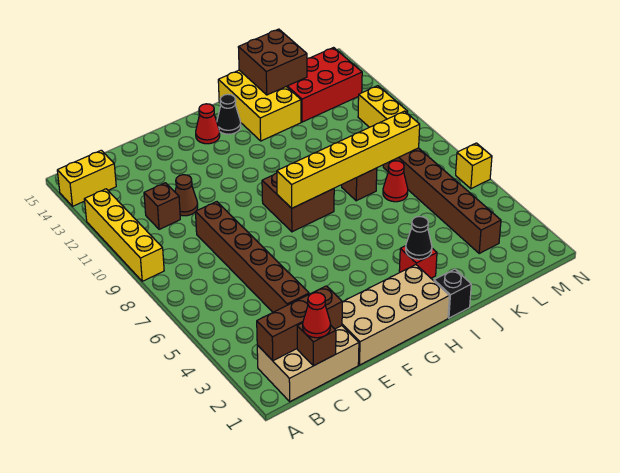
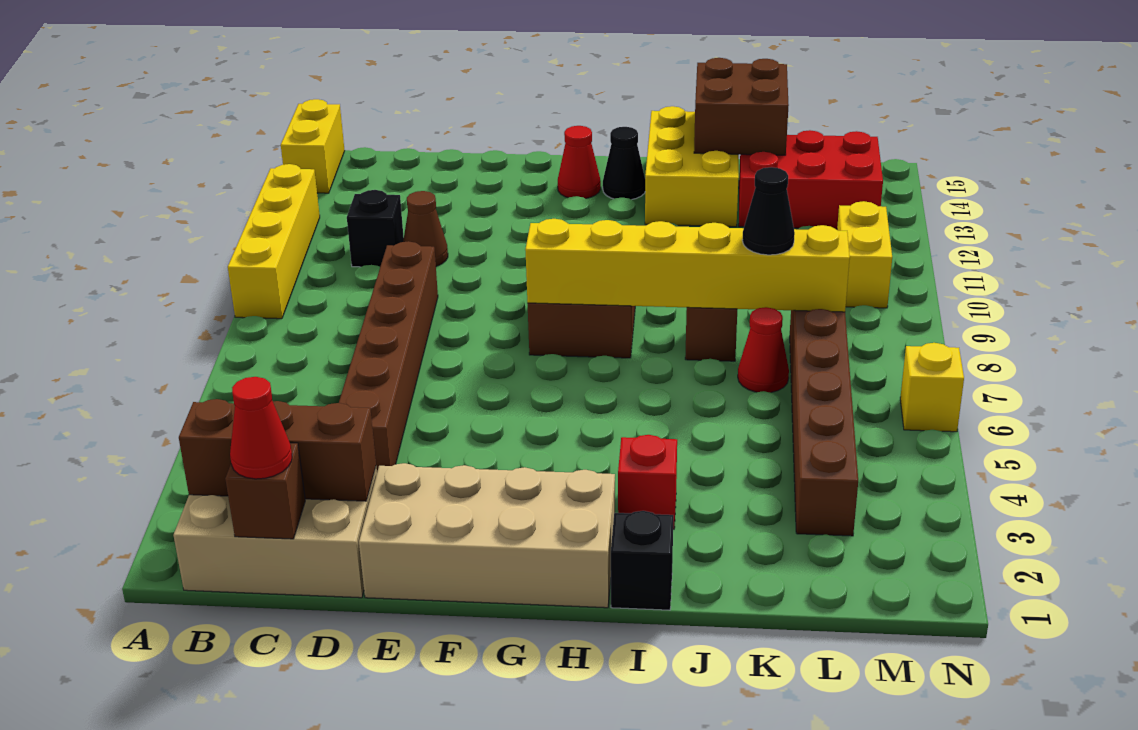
yellow 1x2 brick [57,150,116,206] -> yellow 1x2 brick turned to [281,99,345,193]
brown 1x1 brick [144,183,180,229] -> black 1x1 brick [347,190,404,267]
black 1x1 cone [406,216,432,259] -> black 1x1 cone moved to [742,167,795,255]

